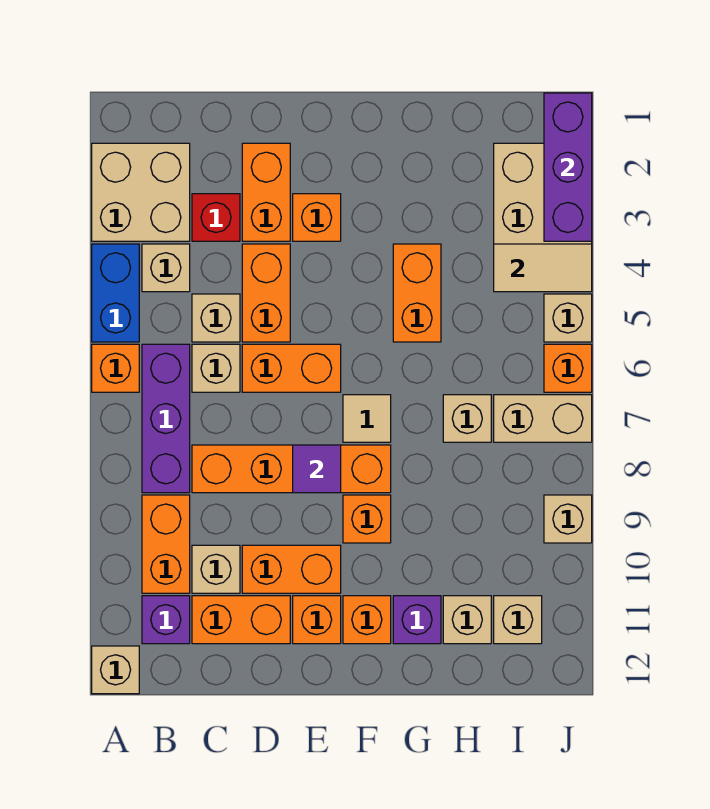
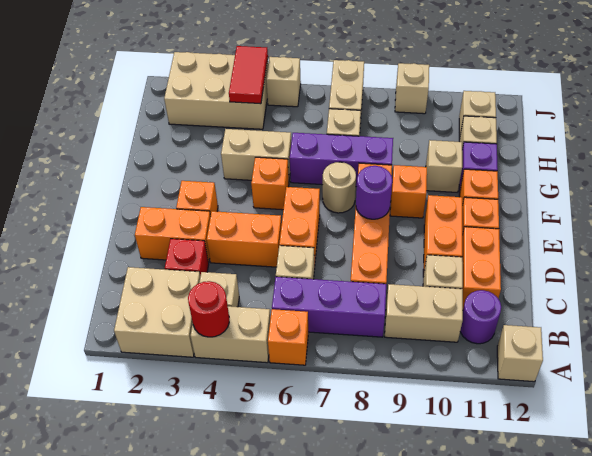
blue 1x2 brick [92,244,139,342] -> tan 1x2 brick [191,306,271,363]
none -> red 1x1 round brick [188,281,229,337]
orange 1x2 brick [142,495,190,593] -> tan 1x2 brick [385,284,463,342]
purple 1x1 brick [142,596,190,644] -> purple 1x1 round brick [460,290,501,344]
tan 1x1 brick [192,294,240,342] -> tan 1x1 brick moved to [426,140,462,192]
purple 1x1 tile [293,445,341,493] -> purple 1x1 round brick [356,166,392,219]
tan 1x1 tile [343,395,391,442] -> tan 1x1 round brick [323,162,356,213]
orange 1x2 brick [393,244,441,342] -> tan 1x2 brick [221,129,291,180]
tan 1x2 tile [494,244,592,292] -> red 1x2 tile [229,46,268,104]
purple 1x3 brick [544,93,592,241] -> purple 1x3 brick moved to [290,133,393,187]
orange 1x1 brick [544,344,592,392] -> orange 1x1 brick moved to [251,157,289,210]

